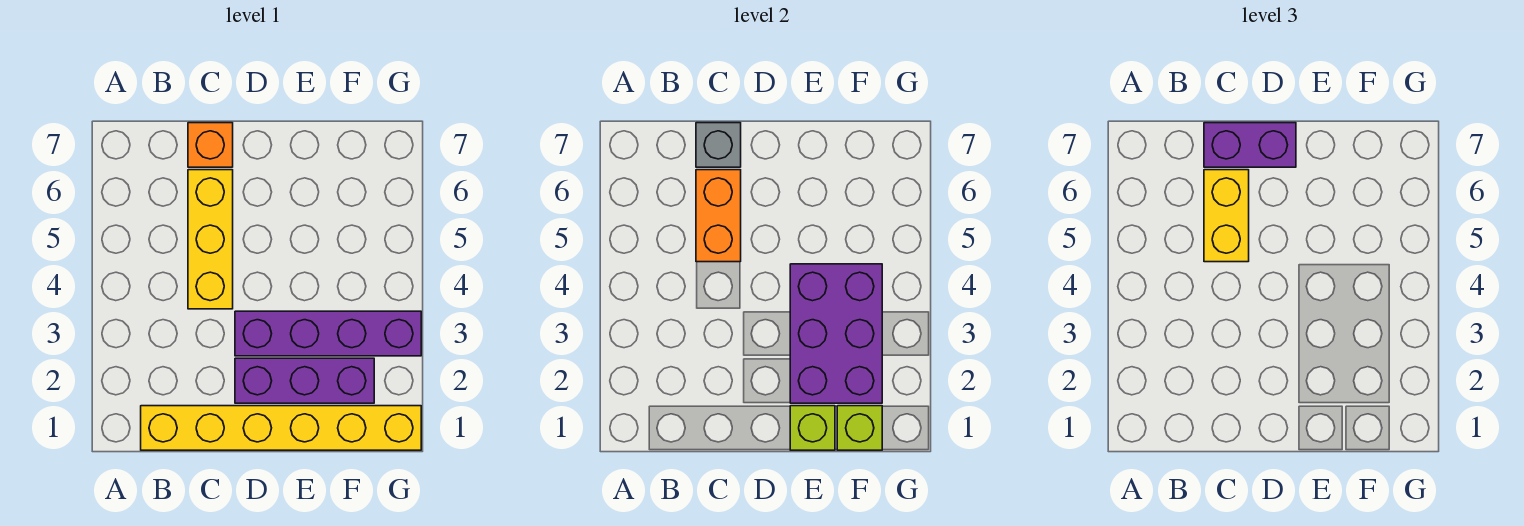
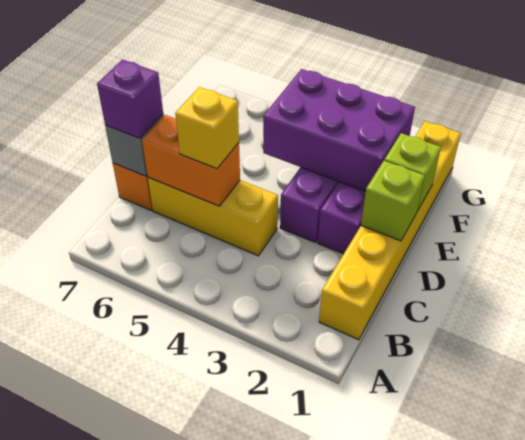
yellow 1x2 brick [1204,170,1249,262] -> yellow 1x1 brick [175,87,239,169]
purple 1x2 brick [1204,123,1296,167] -> purple 1x1 brick [97,60,163,139]
lime 1x1 brick [837,406,882,450] -> lime 1x1 brick moved to [361,161,425,241]

